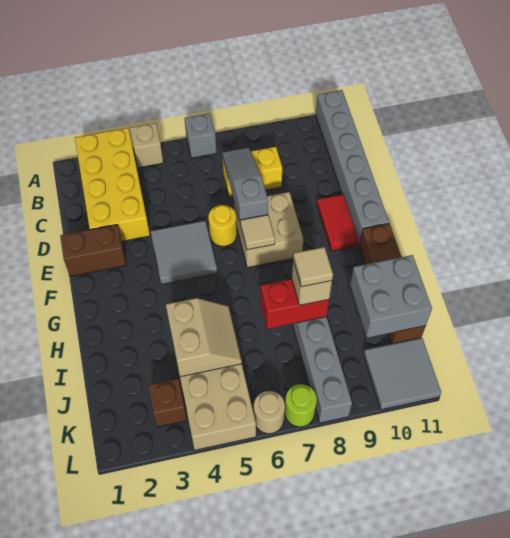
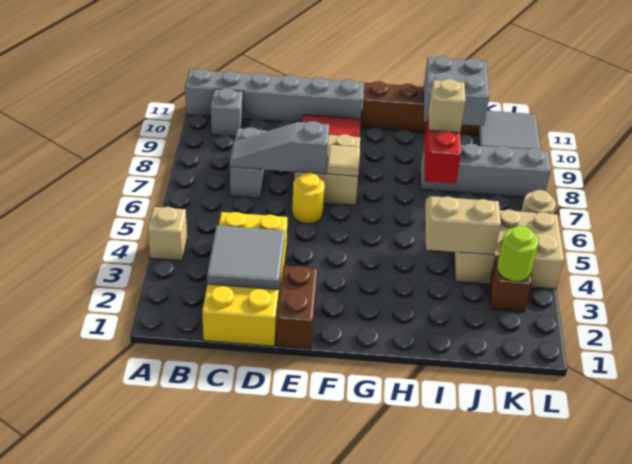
yellow 2x4 brick [75,128,150,241] -> yellow 2x4 brick turned to [202,212,288,346]
grey 1x1 brick [184,113,216,158] -> grey 1x1 brick moved to [211,88,243,136]
yellow 1x2 brick [223,147,282,197] -> grey 1x2 brick [230,127,267,198]
grey 2x2 tile [151,221,217,284] -> grey 2x2 tile moved to [207,225,285,290]
tan 1x1 tile [293,247,333,287] -> none
lime 1x1 round brick [285,384,317,427] -> lime 1x1 round brick moved to [497,226,538,281]

